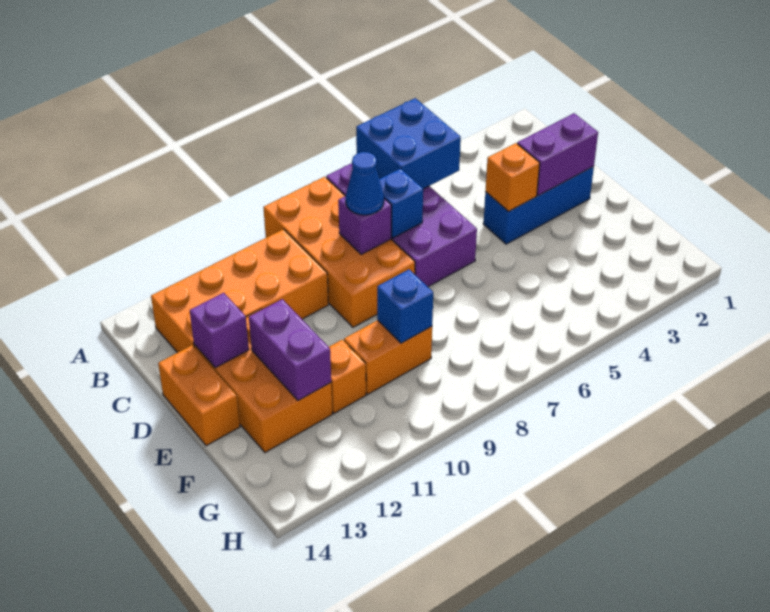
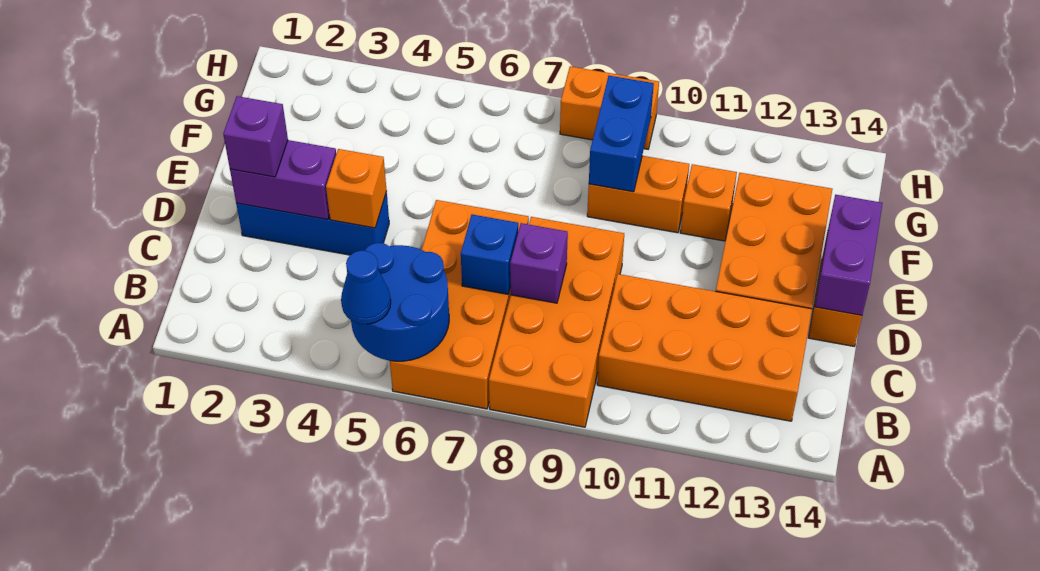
blue 2x2 brick [356,98,461,189] -> blue 2x2 round brick [351,243,449,361]
purple 2x4 brick [326,163,477,287] -> orange 2x4 brick [390,200,529,409]
blue 1x1 cone [346,152,384,215] -> blue 1x1 cone moved to [341,251,391,324]
purple 1x1 brick [190,293,249,368] -> purple 1x1 brick moved to [223,96,288,177]
purple 1x2 brick [249,299,331,401] -> purple 1x2 brick moved to [815,195,883,315]
blue 1x1 brick [377,269,433,343] -> blue 1x2 brick [589,76,654,192]
none -> orange 1x2 brick [560,66,659,149]

